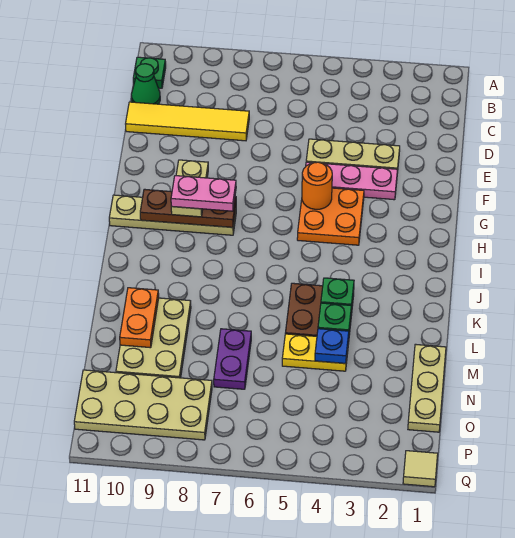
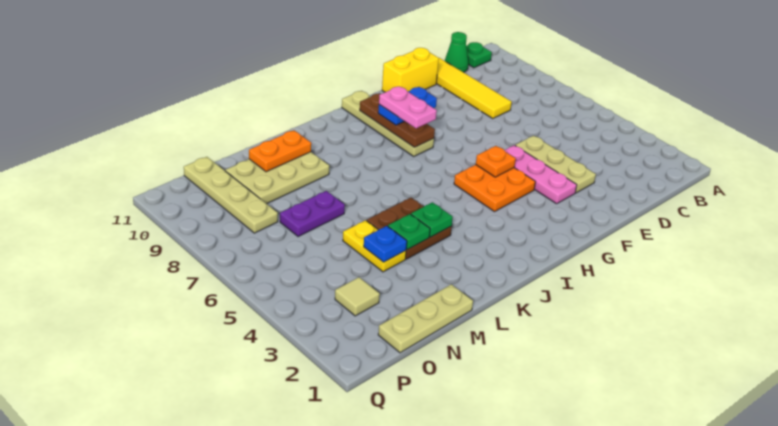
none -> yellow 1x2 brick [382,48,439,92]
orange 1x1 round brick [302,162,332,209] -> orange 1x1 plate [476,146,516,177]
tan 1x2 plate [171,160,208,217] -> blue 1x2 plate [378,87,437,125]
tan 2x4 plate [74,370,212,440] -> tan 1x4 plate [184,157,278,233]
tan 1x1 tile [403,451,438,487] -> tan 1x1 tile moved to [335,277,380,316]

